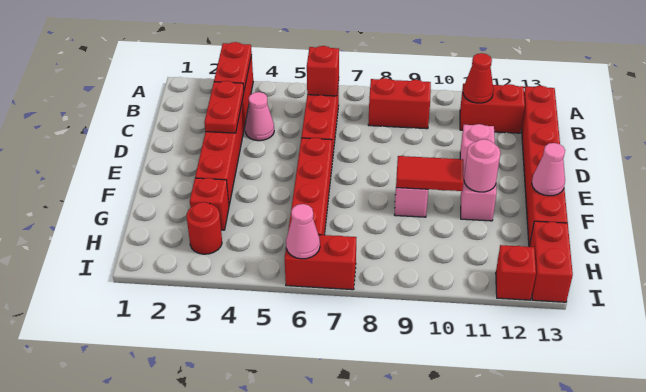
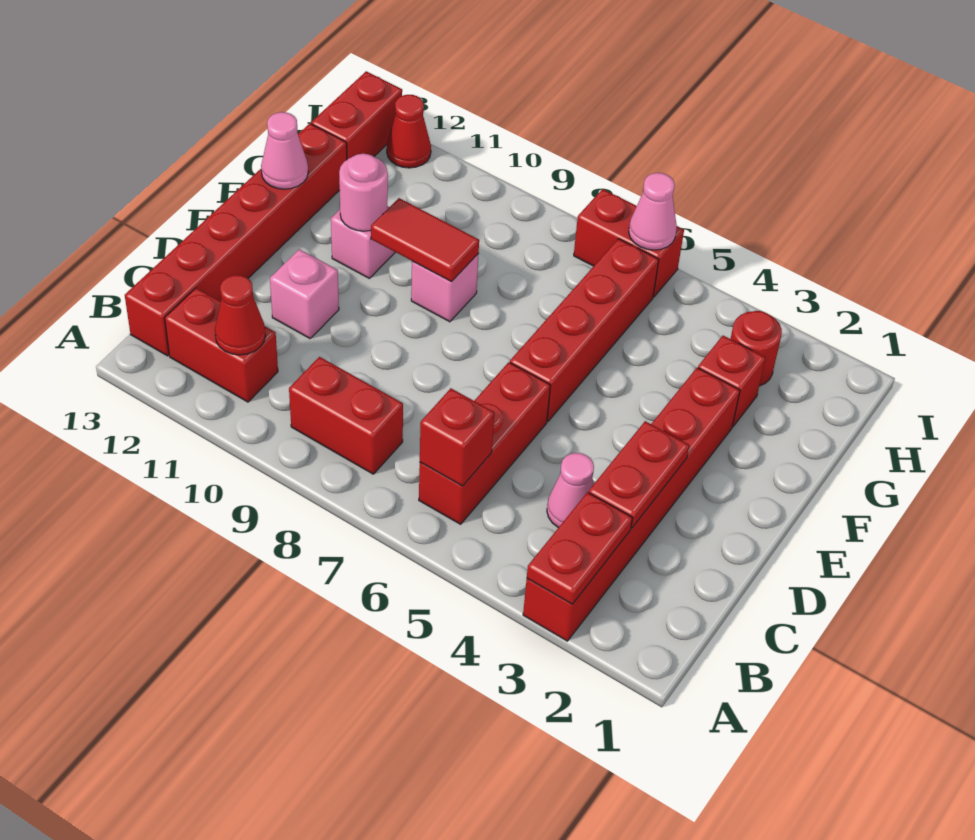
red 1x1 brick [496,245,536,300] -> red 1x1 cone [387,95,431,168]

